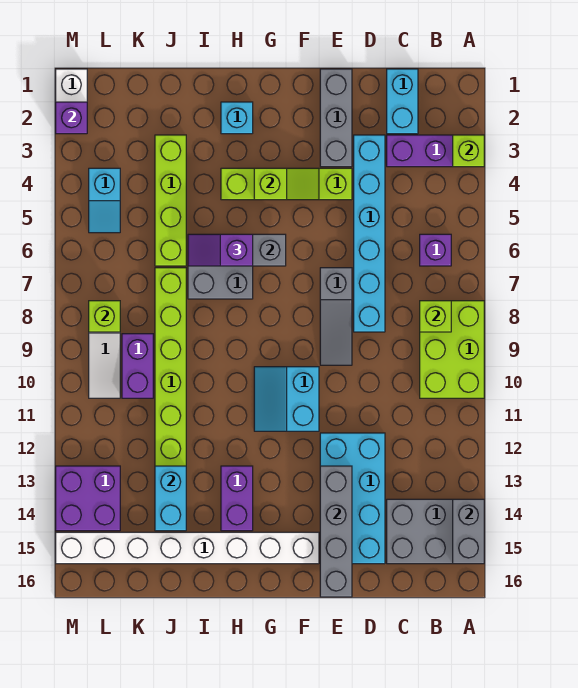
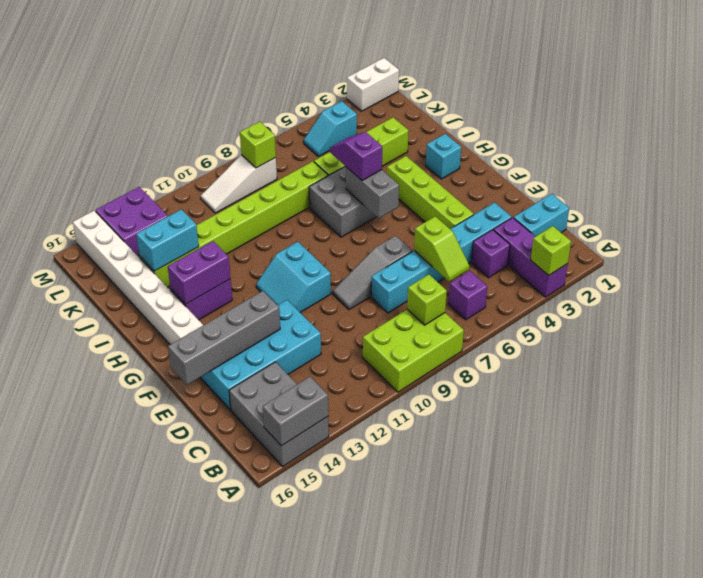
grey 1x3 brick [320,69,352,167] -> none
lime 1x2 slope [254,168,319,200] -> lime 1x2 slope moved to [414,216,469,282]
cyan 2x2 slope [254,367,319,431] -> cyan 2x2 slope turned to [256,242,331,312]
purple 1x2 brick [122,334,153,398] -> purple 1x2 brick moved to [168,241,231,304]
purple 1x1 brick [56,102,87,134] -> purple 1x1 brick moved to [471,230,510,278]

